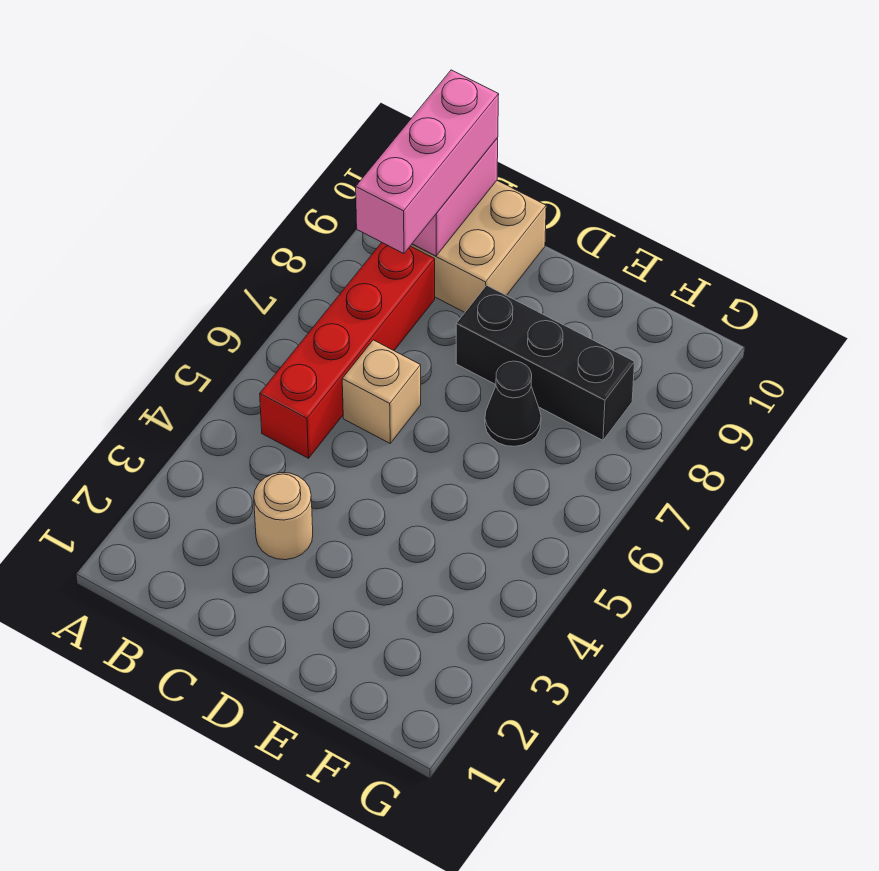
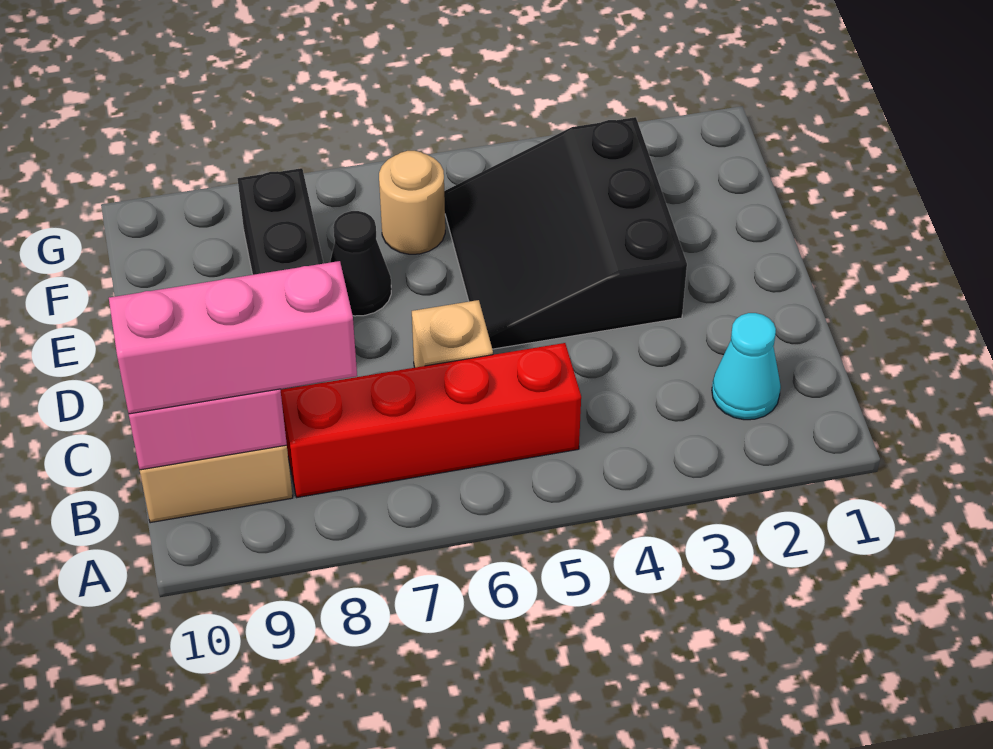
none -> cyan 1x1 cone [712,313,781,420]
tan 1x1 round brick [254,473,313,560] -> tan 1x1 round brick moved to [379,151,445,254]
none -> black 3x3 slope [444,117,687,349]

